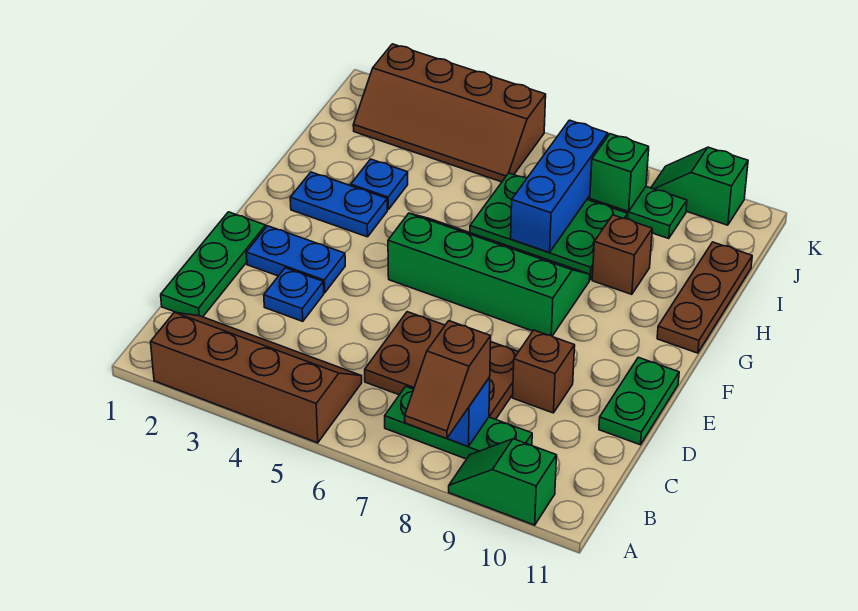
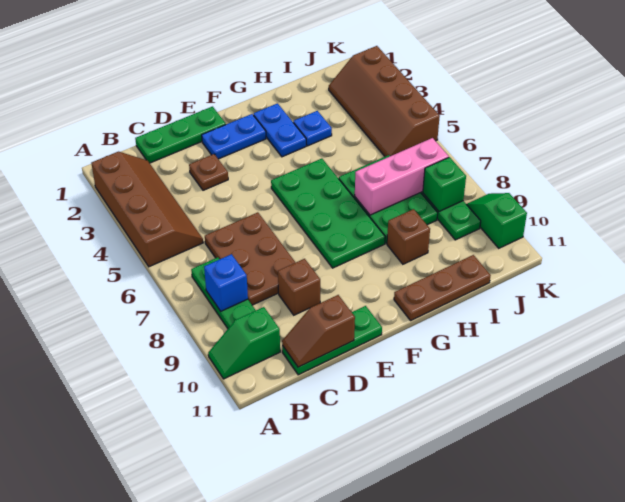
brown 1x2 slope [405,321,491,439] -> brown 1x2 slope moved to [282,295,355,367]
green 1x2 slope [449,439,557,525] -> green 1x2 slope turned to [208,307,280,379]
blue 1x1 plate [264,268,324,321] -> brown 1x1 plate [189,154,228,190]
green 1x2 plate [599,357,679,445] -> green 1x3 plate [282,306,382,375]
blue 1x2 plate [246,226,345,293] -> blue 1x2 plate turned to [202,114,266,159]
green 2x4 slope [388,213,590,336] -> green 2x4 plate [271,159,385,268]
blue 1x3 brick [511,120,608,252] -> pink 1x3 brick [355,138,449,215]

